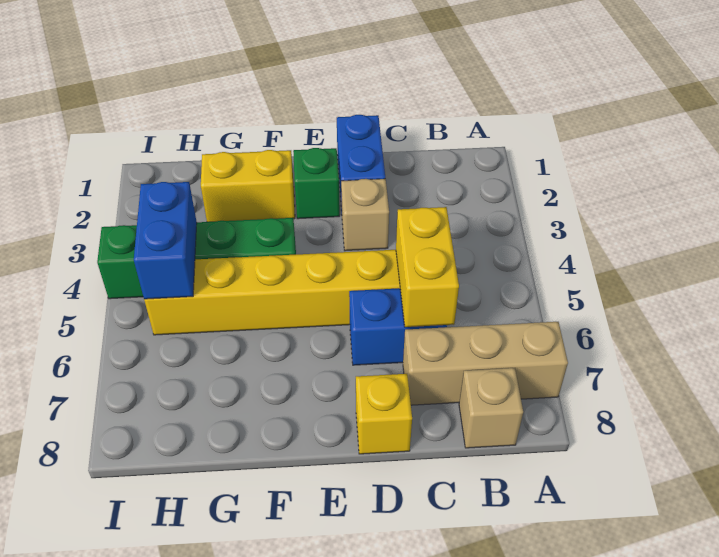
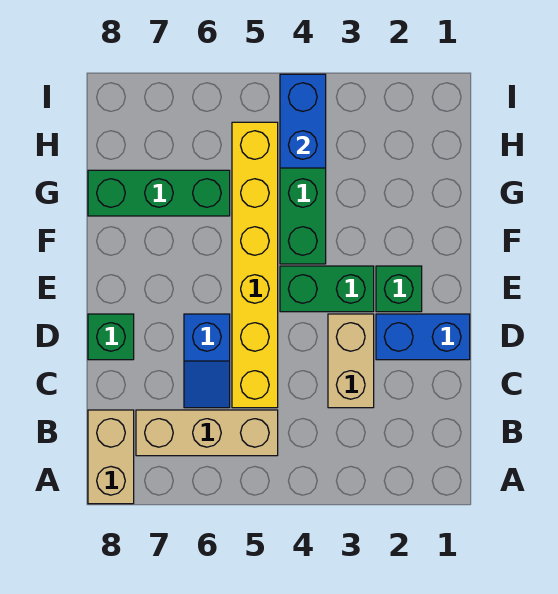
tan 1x3 brick [403,322,568,405] -> tan 1x3 brick turned to [136,410,278,456]
tan 1x1 brick [459,368,523,448] -> tan 1x2 brick [88,410,134,504]
yellow 1x2 brick [396,207,459,327] -> none
tan 1x1 brick [341,179,389,251] -> tan 1x2 brick [328,314,374,408]
yellow 1x1 brick [356,374,412,454] -> green 1x1 brick [88,314,134,360]
none -> green 1x2 brick [280,266,374,312]
yellow 1x2 brick [201,150,295,222] -> none
none -> green 1x3 brick [88,170,230,216]
blue 1x2 brick [134,182,197,299] -> blue 1x2 brick turned to [280,74,326,168]

